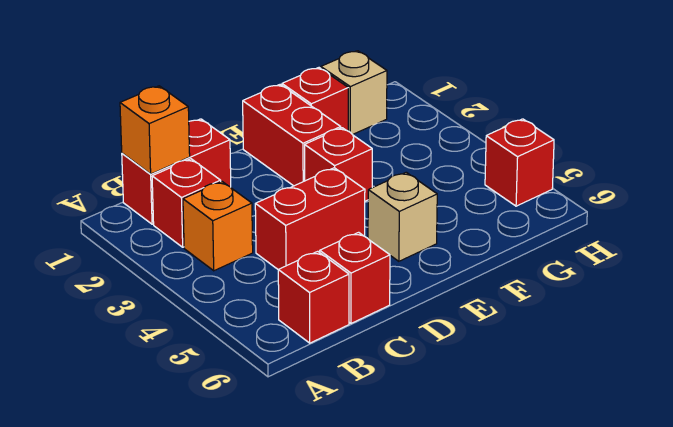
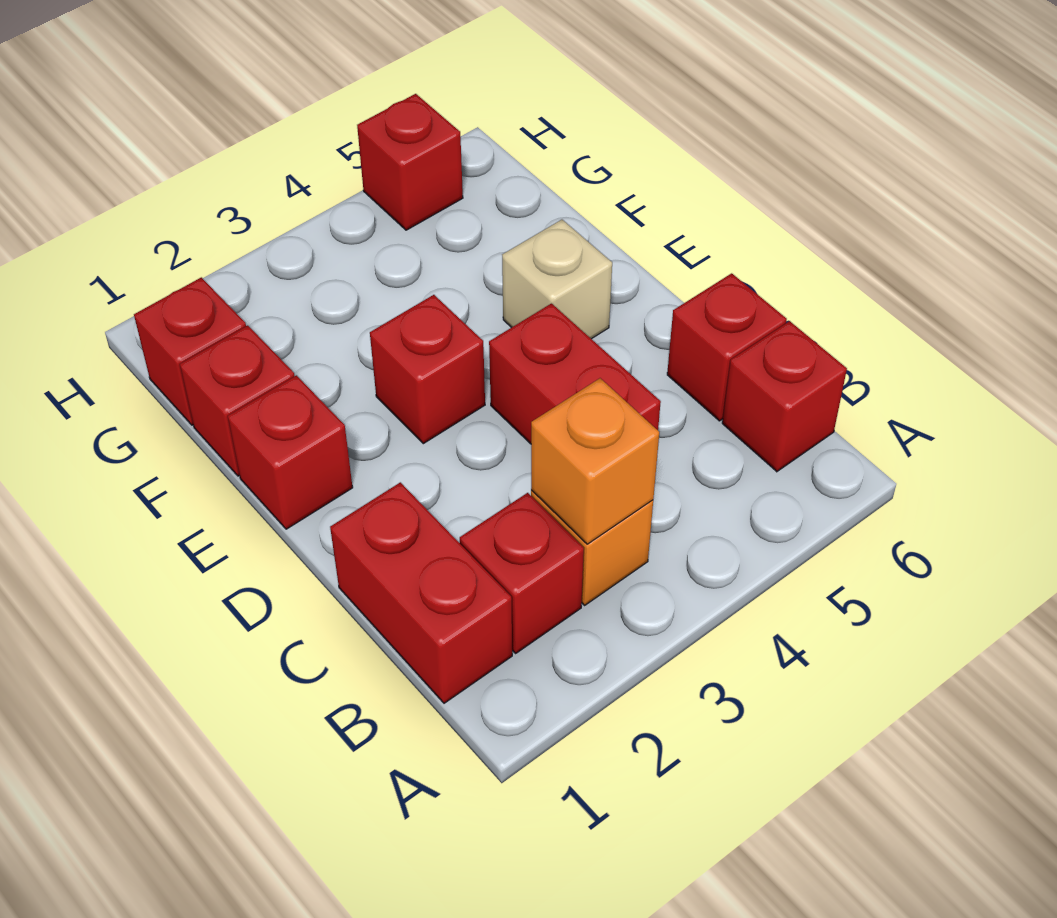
orange 1x1 brick [120,86,190,174] -> orange 1x1 brick moved to [531,378,659,544]
red 1x2 brick [243,85,341,186] -> red 1x1 brick [228,375,353,529]
tan 1x1 brick [321,51,387,135] -> red 1x1 brick [134,277,246,425]

